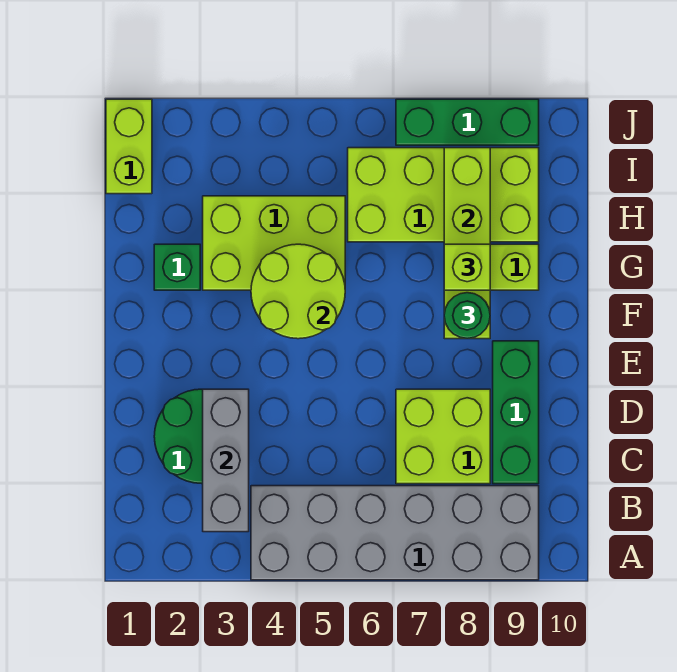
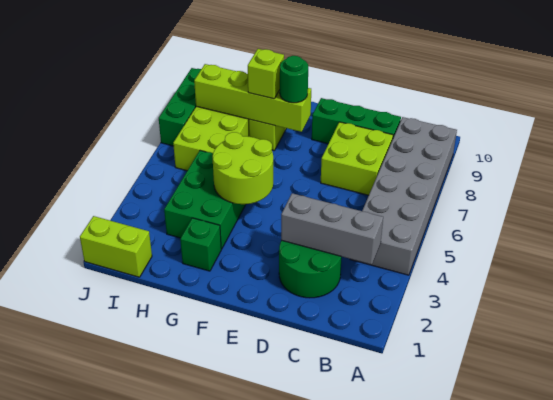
lime 2x3 brick [203,196,345,290] -> green 2x3 brick [164,151,246,249]

